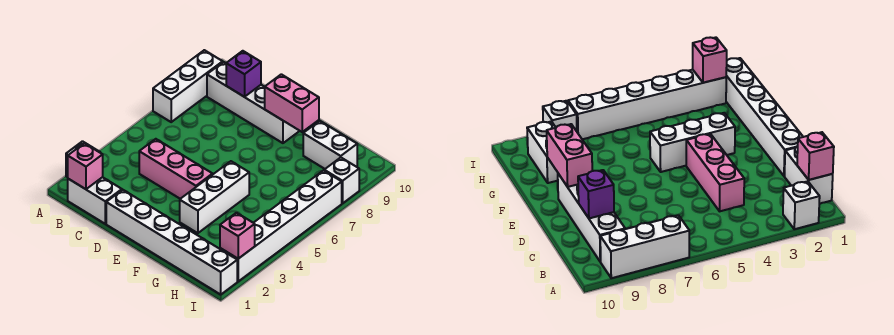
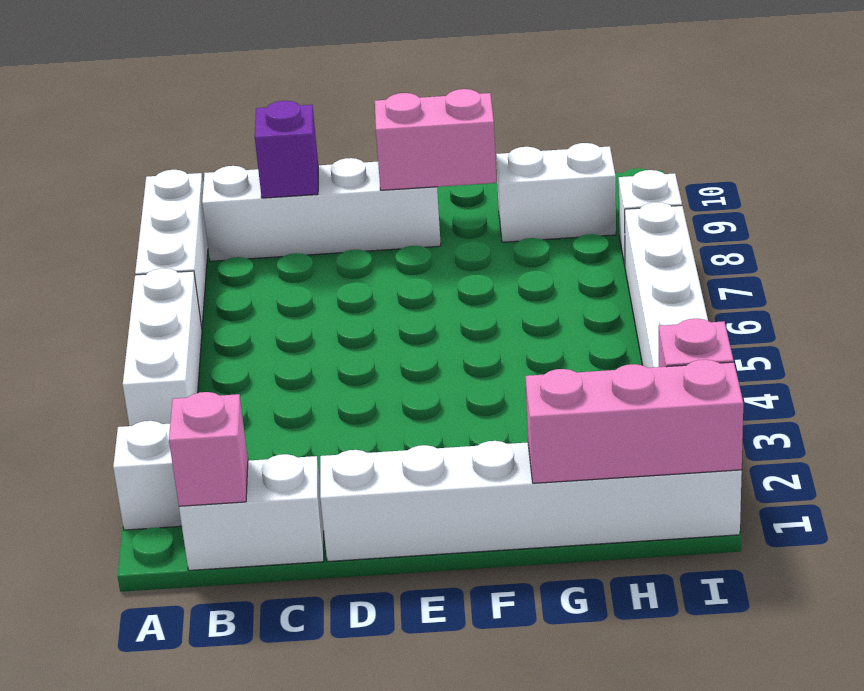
pink 1x3 brick [139,139,213,199] -> pink 1x3 brick moved to [525,360,743,483]
white 1x3 brick [180,161,249,233] -> white 1x3 brick moved to [123,268,202,426]

